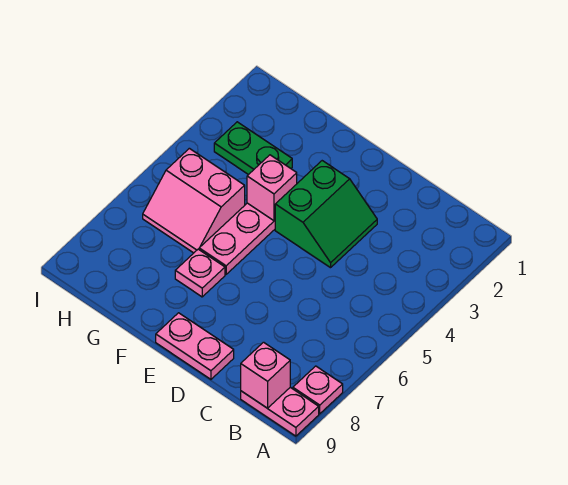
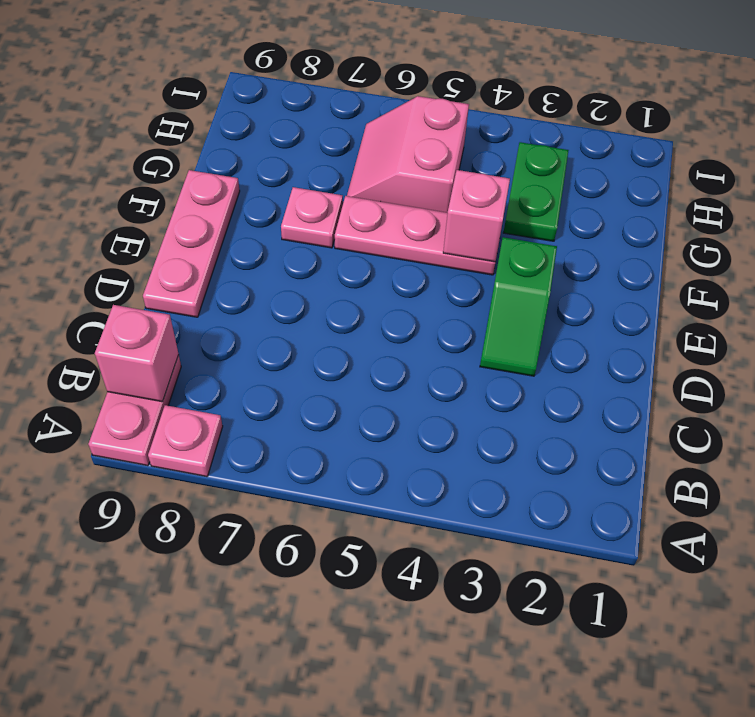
green 2x2 slope [275,161,377,268] -> green 1x2 slope [480,237,557,376]
pink 1x2 plate [156,313,234,379] -> pink 1x3 plate [143,170,240,317]

